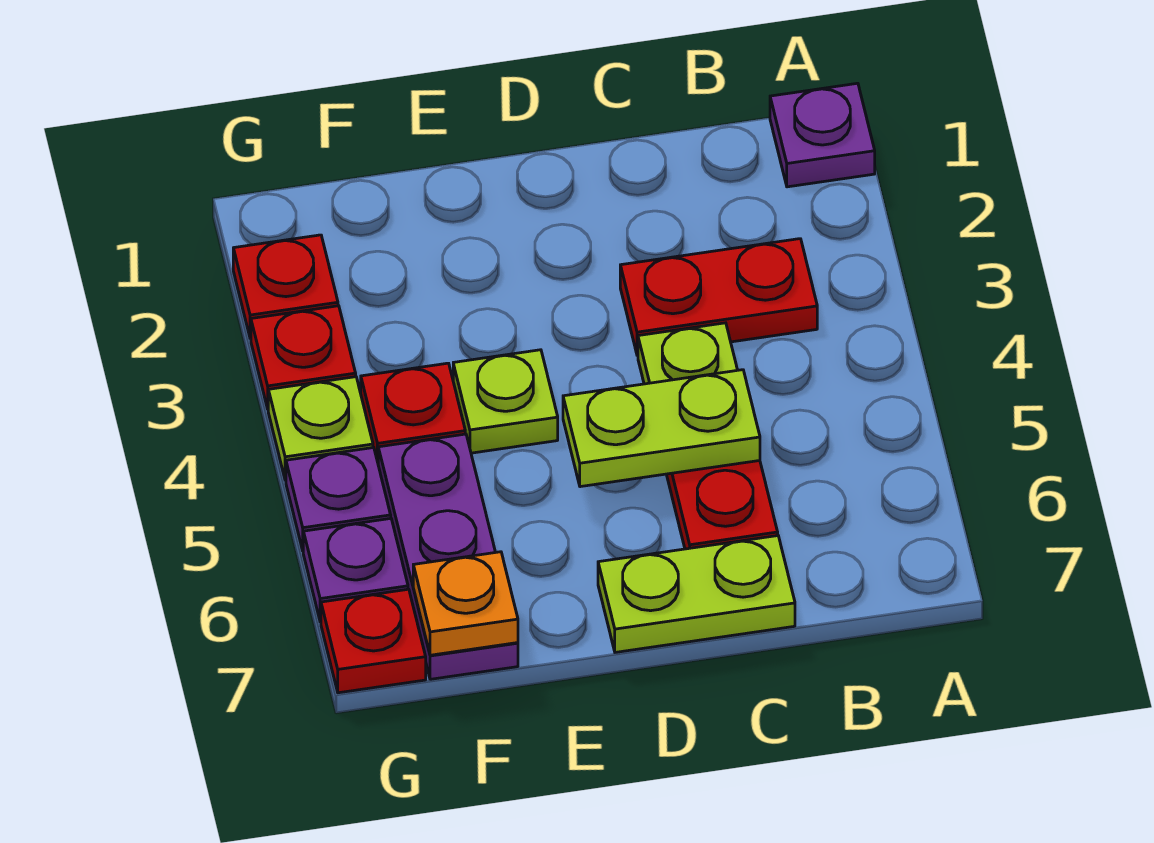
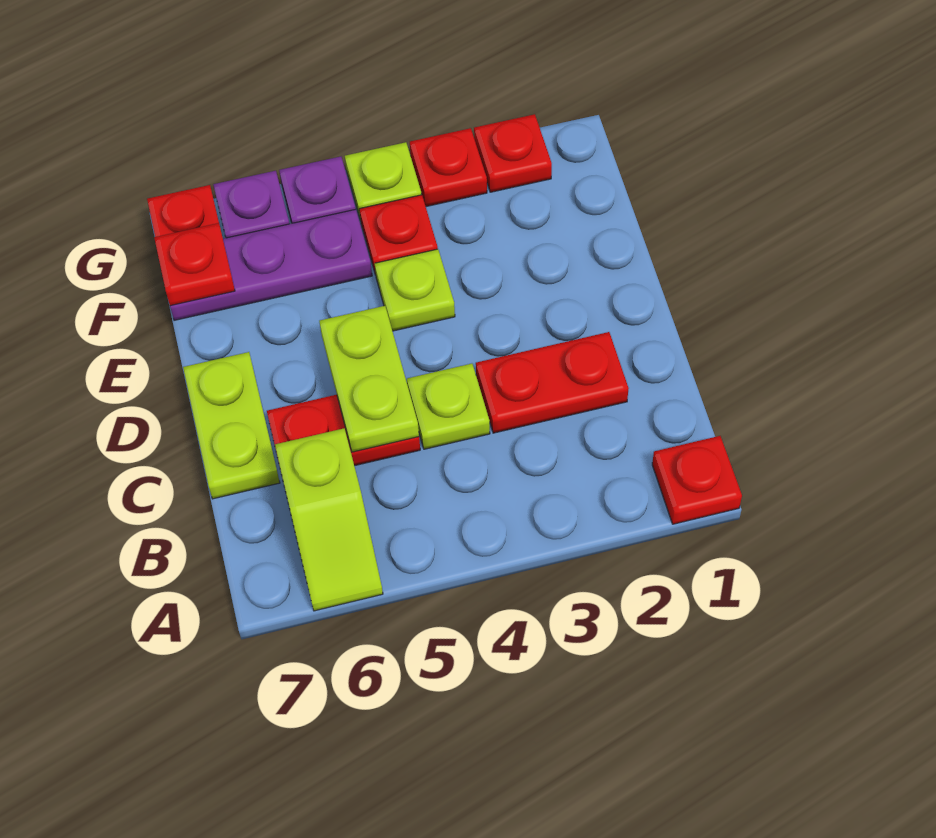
purple 1x1 plate [770,83,875,187] -> red 1x1 plate [652,436,742,524]
none -> lime 1x2 slope [275,428,383,611]
red 1x2 plate [620,239,817,356] -> red 1x2 plate turned to [476,332,629,433]
orange 1x1 plate [413,552,518,655] -> red 1x1 plate [154,223,235,306]

